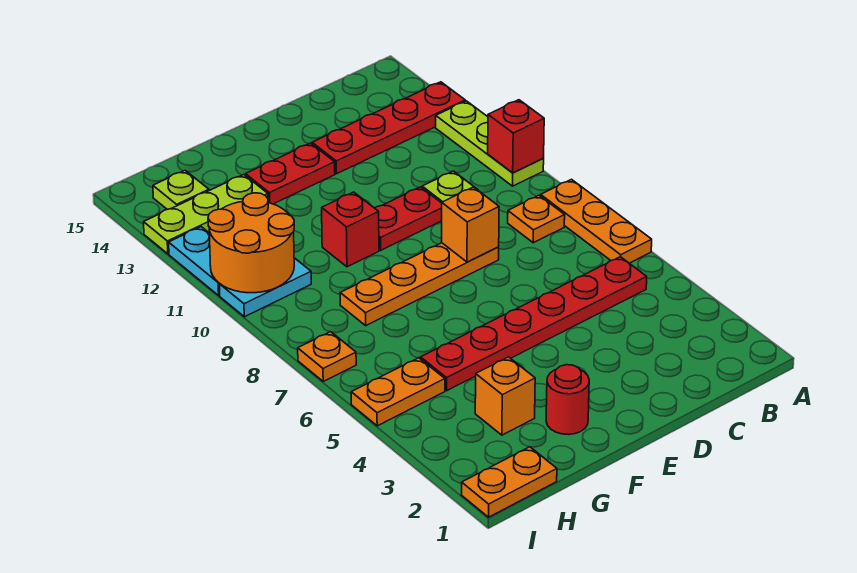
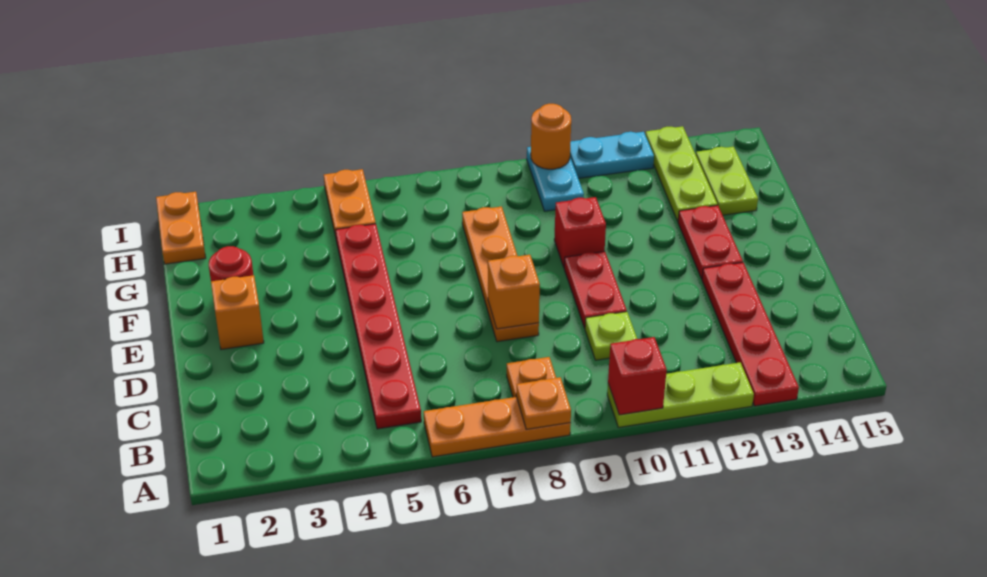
orange 1x1 brick [475,357,535,435] -> orange 1x1 brick moved to [211,275,264,349]
orange 2x2 round brick [208,193,294,293] -> orange 1x1 round brick [531,104,571,169]
lime 1x1 plate [153,171,209,209] -> lime 1x2 plate [696,147,758,215]
orange 1x1 plate [298,332,356,381] -> orange 1x1 plate moved to [516,377,571,430]

